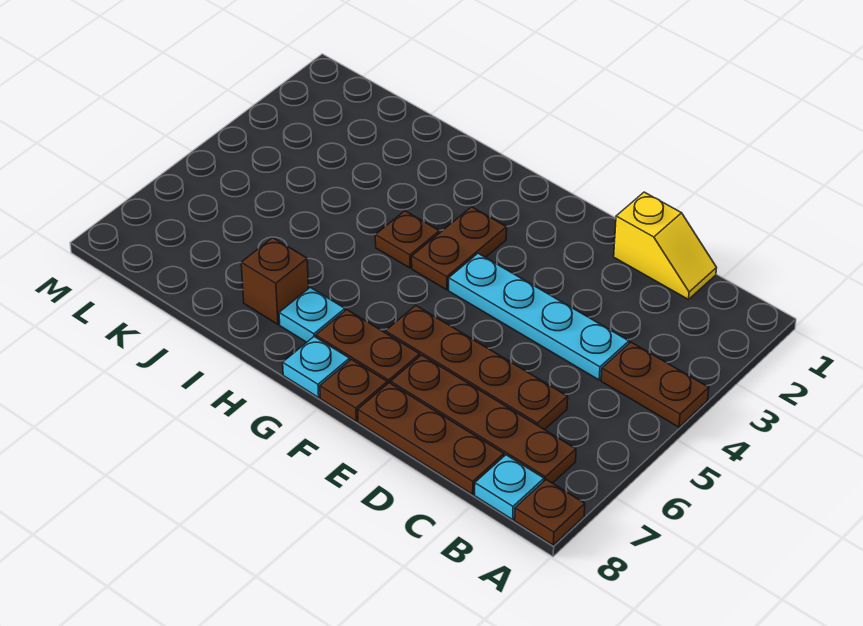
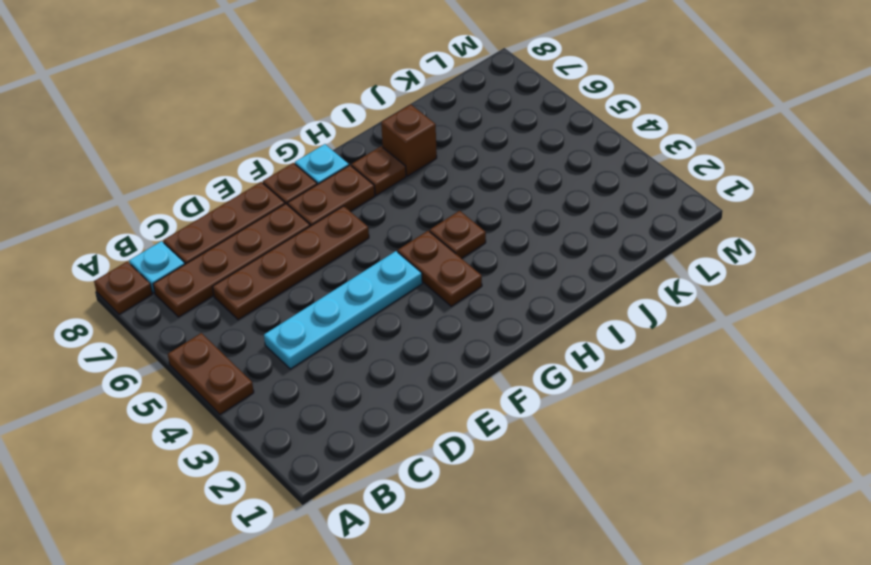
brown 1x2 plate [601,342,709,427] -> brown 1x2 plate turned to [168,333,254,414]
yellow 1x2 slope [614,192,716,299] -> none
cyan 1x1 plate [279,287,345,342] -> brown 1x1 plate [352,146,406,195]

